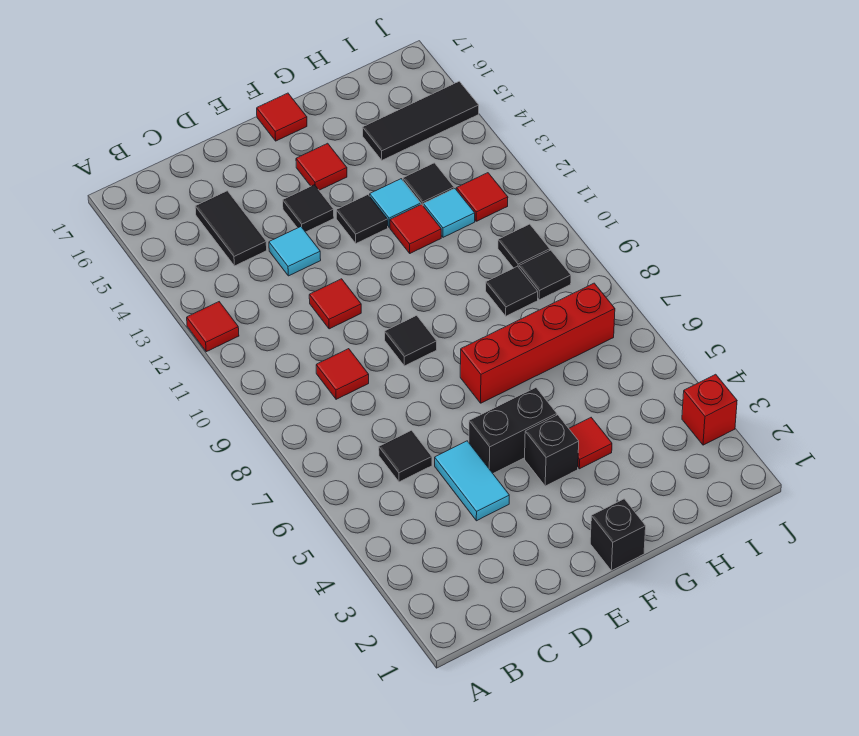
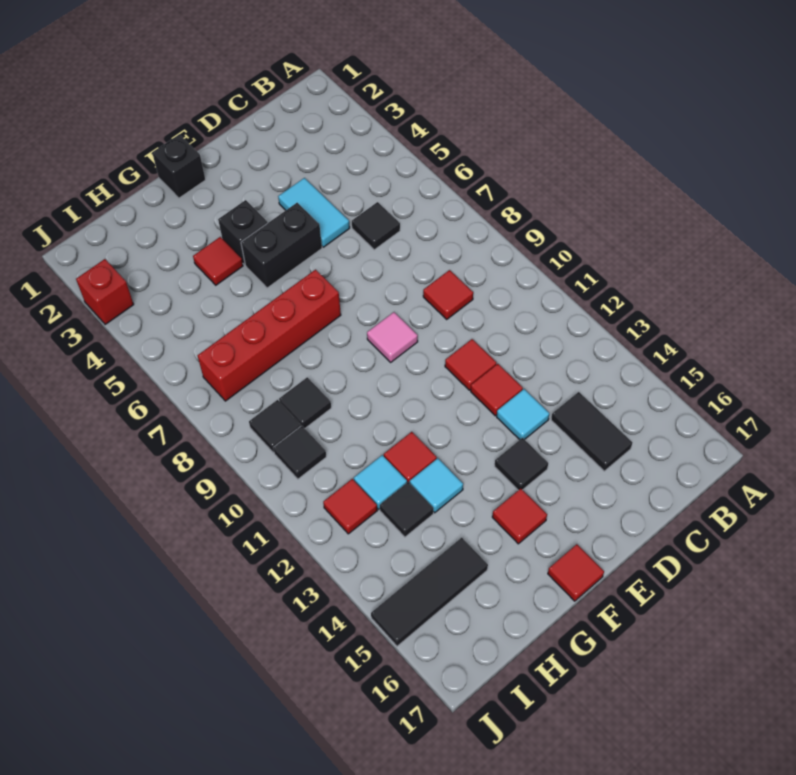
red 1x1 tile [187,302,239,352] -> red 1x1 tile moved to [471,364,523,416]
black 1x1 tile [385,316,437,366] -> pink 1x1 tile [367,312,418,362]
black 1x1 tile [336,195,388,243] -> none

